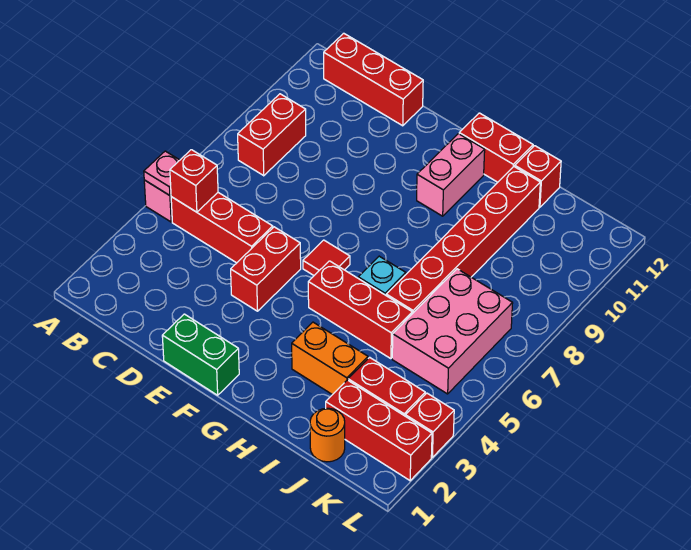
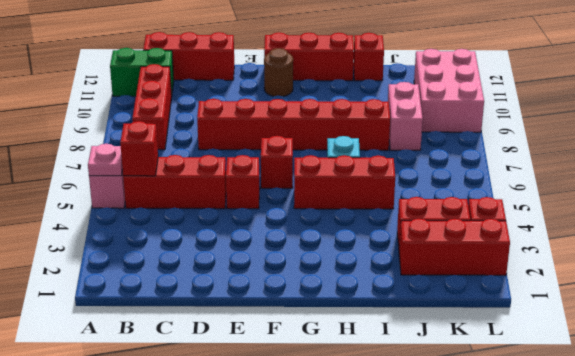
red 1x2 brick [238,94,306,176] -> red 1x3 brick [132,64,172,150]
green 1x2 brick [162,314,239,395] -> green 1x2 brick moved to [110,48,174,96]
red 1x2 brick [231,227,301,311] -> red 1x1 brick [226,155,260,209]
red 1x1 tile [303,240,350,275] -> red 1x1 brick [261,136,293,188]
none -> brown 1x1 round brick [264,48,293,96]
pink 1x2 brick [417,134,485,216] -> pink 1x2 brick moved to [388,82,423,150]
red 1x2 brick [459,113,533,182] -> red 1x3 brick [264,32,354,81]
orange 1x2 brick [292,322,368,395] -> none
red 1x6 brick [386,167,540,314] -> red 1x6 brick turned to [197,99,390,150]
orange 1x1 round brick [310,408,345,462] -> none
pink 2x3 brick [392,269,513,394] -> pink 2x3 brick moved to [414,49,484,132]

